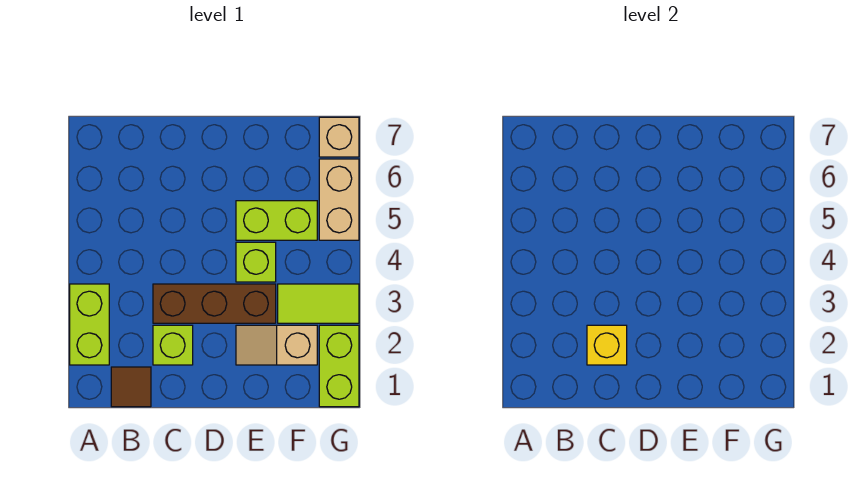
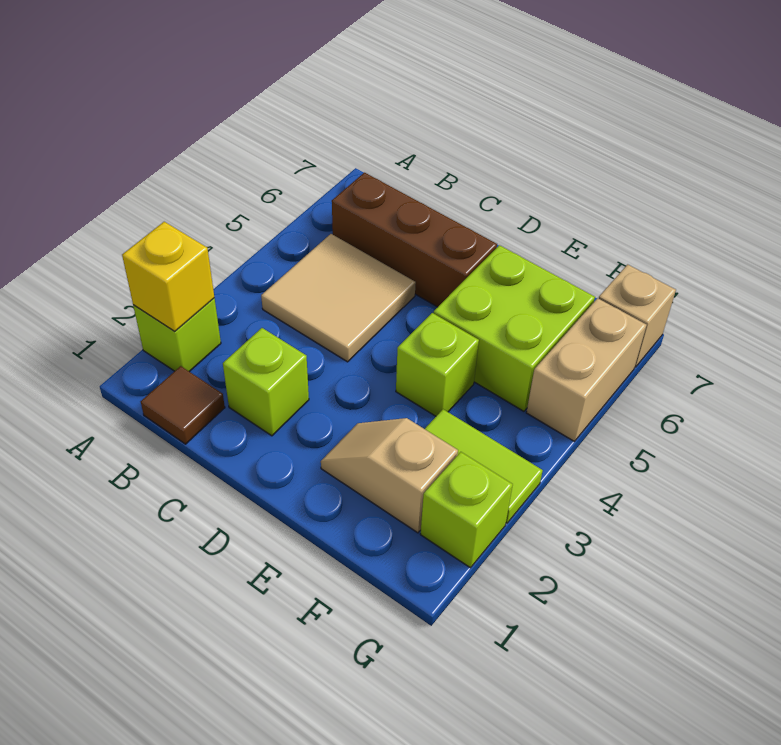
lime 1x2 brick [70,284,109,365] -> lime 1x1 brick [133,298,221,372]
none -> tan 2x2 tile [261,234,416,362]
yellow 1x1 brick [587,325,627,365] -> yellow 1x1 brick moved to [122,222,214,331]
brown 1x3 brick [153,284,276,323] -> brown 1x3 brick moved to [332,173,497,307]
lime 1x2 brick [236,201,317,240] -> lime 2x2 brick [434,245,595,411]
lime 1x2 brick [319,325,359,407] -> lime 1x1 brick [420,452,513,568]

